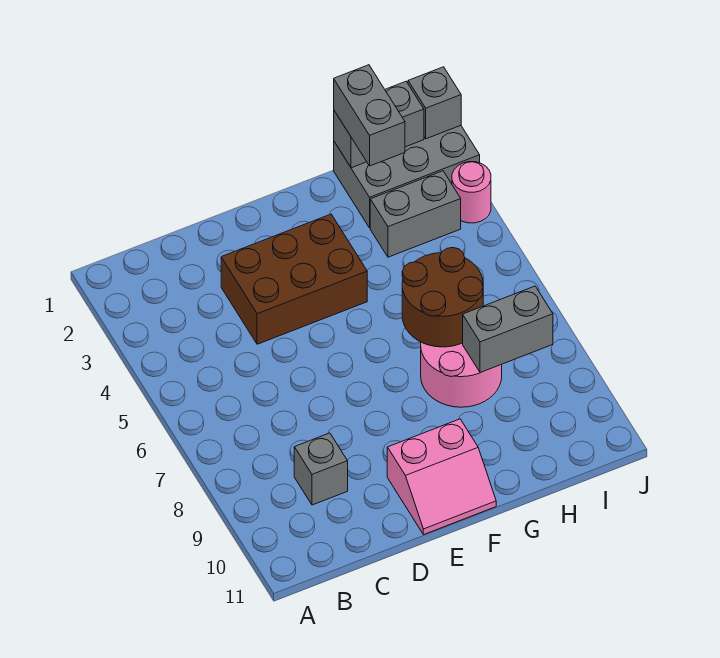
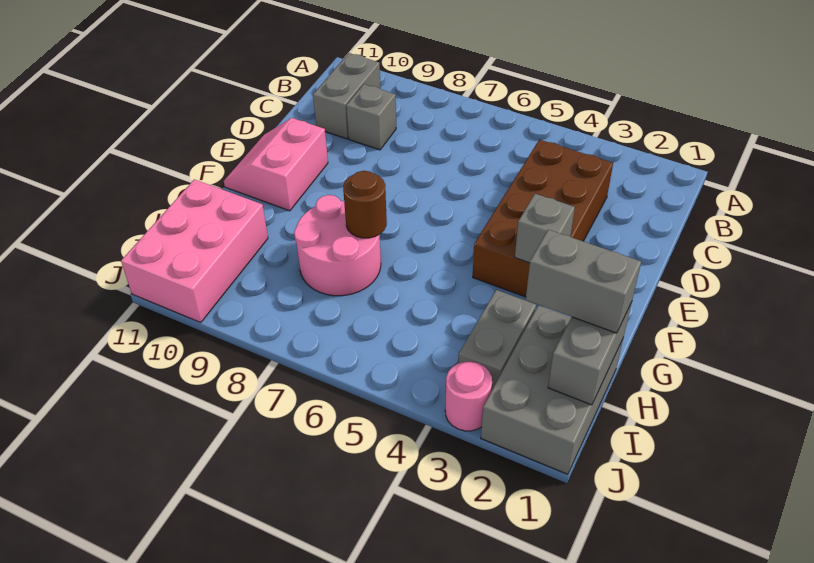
brown 2x3 brick [221,214,367,344] -> brown 2x4 brick [473,140,613,297]
brown 2x2 round brick [402,248,483,347] -> brown 1x1 round brick [343,171,387,238]
grey 1x2 brick [463,286,553,373] -> grey 1x2 brick moved to [313,53,381,139]
none -> pink 2x3 brick [121,179,268,323]
grey 1x1 brick [408,67,461,139] -> grey 1x1 brick moved to [515,194,575,263]

